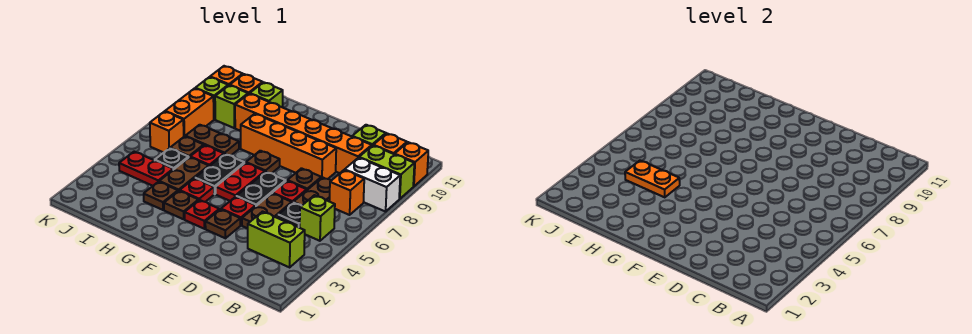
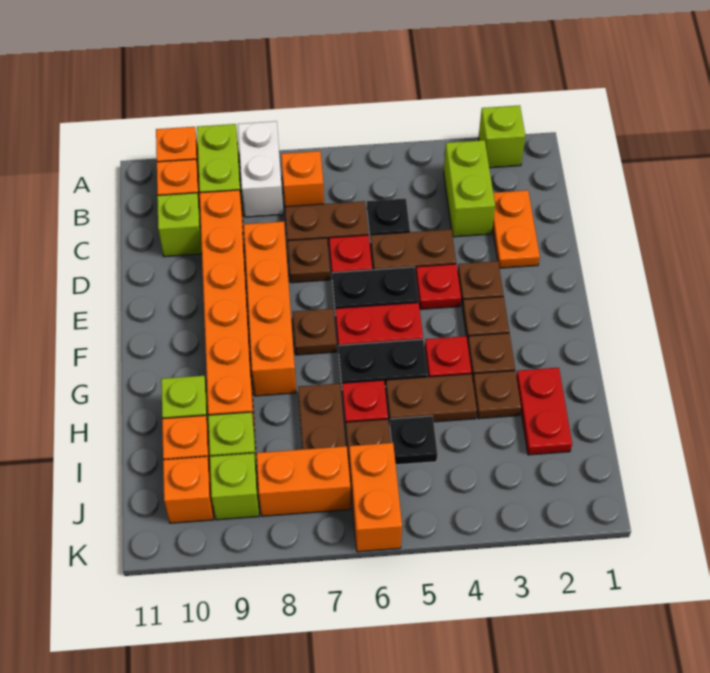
lime 1x1 brick [300,195,335,241] -> lime 1x1 brick moved to [478,105,525,168]
red 1x1 plate [185,200,219,229] -> brown 1x1 plate [463,297,509,343]
orange 1x2 plate [625,161,680,197] -> orange 1x2 plate moved to [492,190,540,268]
red 1x2 plate [119,152,173,186] -> red 1x2 plate moved to [516,368,572,455]
orange 1x1 brick [150,111,184,153] -> orange 1x2 brick [349,443,402,552]

